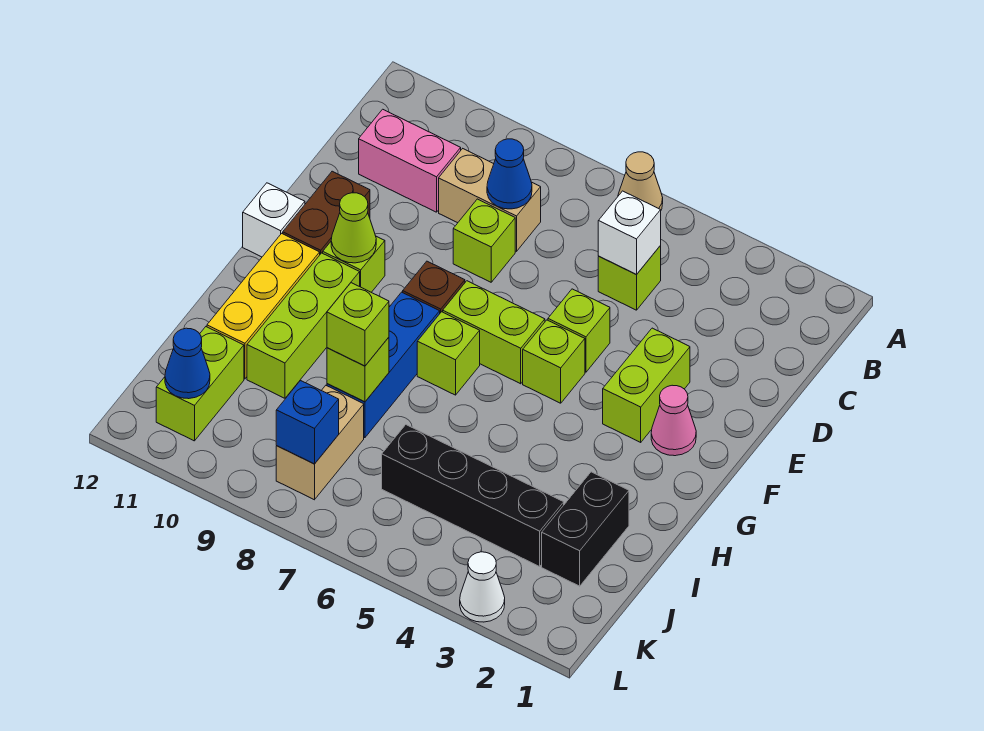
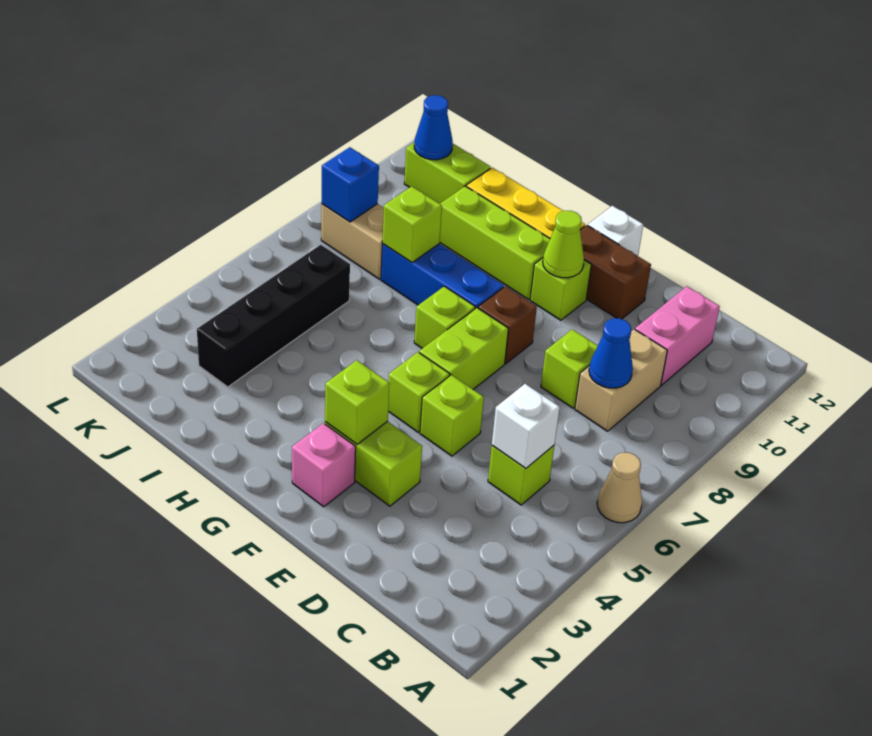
pink 1x1 cone [651,385,696,456] -> pink 1x1 brick [292,423,356,507]
black 1x2 brick [542,472,629,586] -> none
lime 1x1 brick [327,283,389,366] -> lime 1x1 brick moved to [325,360,390,444]
white 1x1 cone [460,552,505,622] -> none

